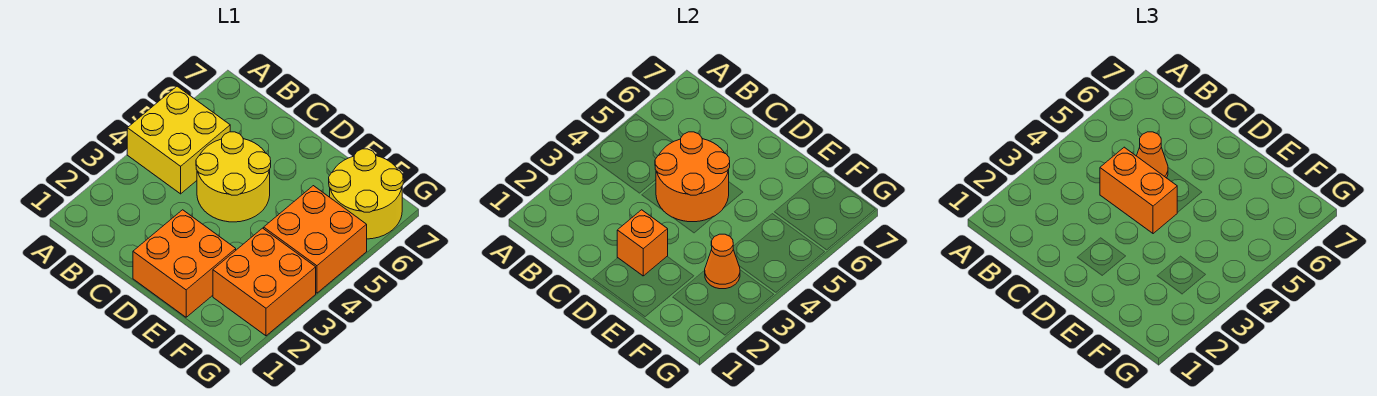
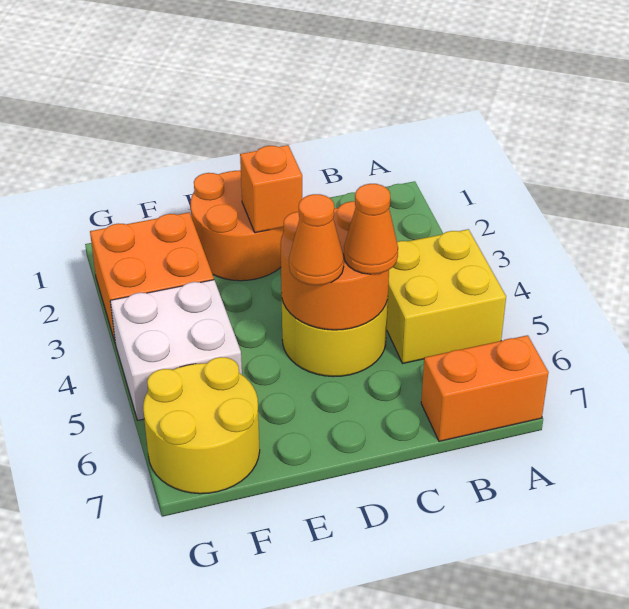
orange 1x2 brick [1100,147,1177,234] -> orange 1x2 brick moved to [421,335,549,441]
orange 2x2 brick [133,210,236,317] -> orange 2x2 round brick [191,170,284,281]
orange 1x1 cone [705,234,740,289] -> orange 1x1 cone moved to [289,194,344,285]
orange 2x2 brick [264,186,367,293] -> white 2x2 brick [110,280,242,420]

